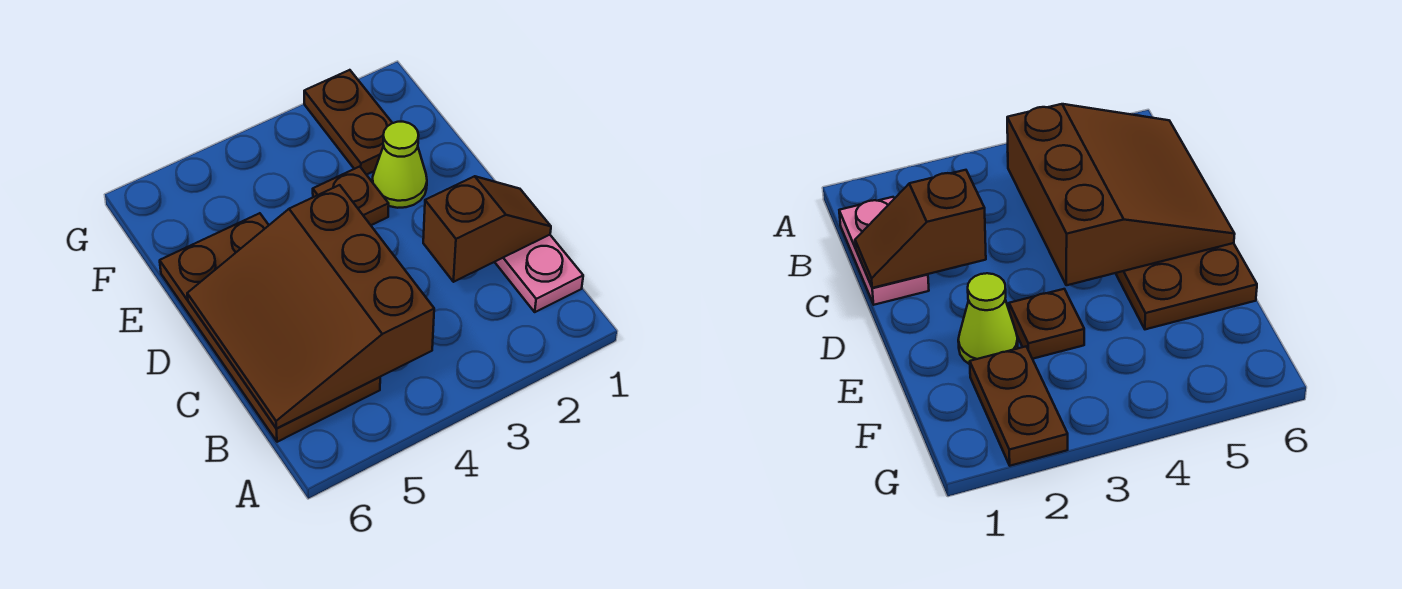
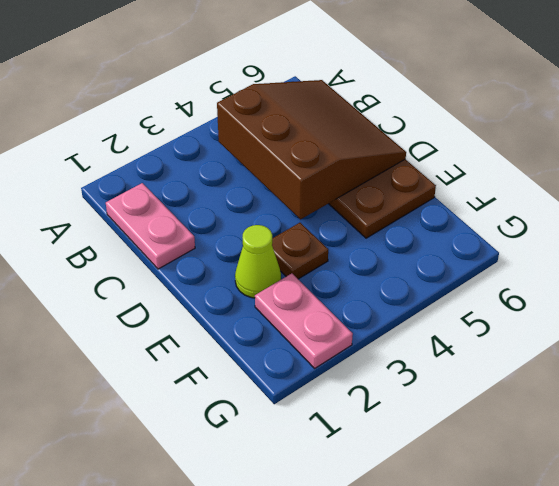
brown 1x2 slope [423,176,551,282] -> none
brown 1x2 plate [304,70,392,175] -> pink 1x2 plate [255,273,353,368]

